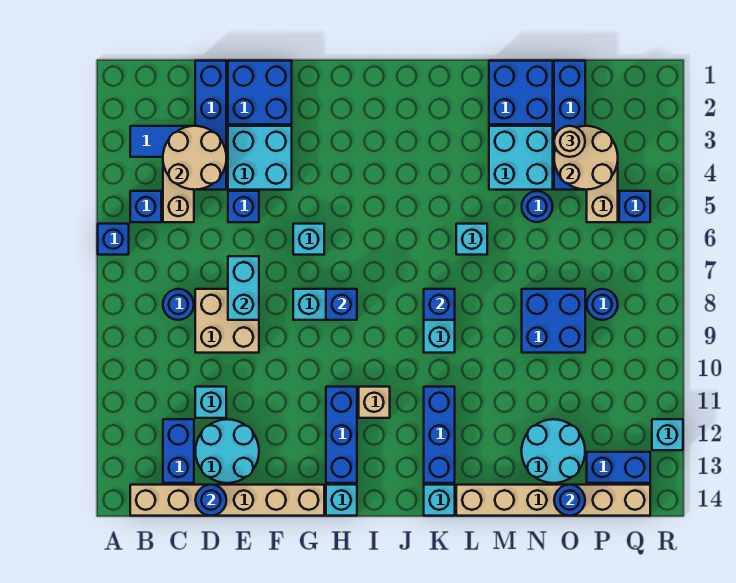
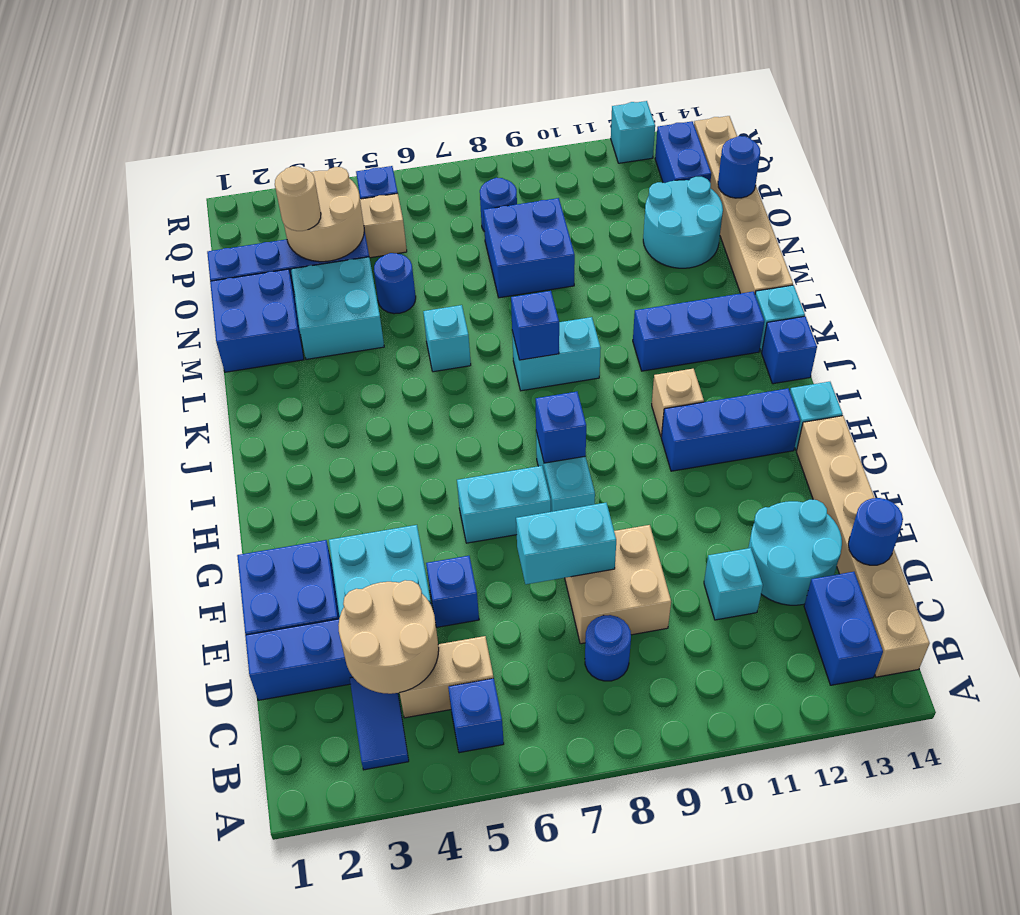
blue 1x1 brick [98,224,129,255] -> blue 1x1 brick moved to [762,316,817,384]
blue 1x2 brick [163,419,194,483] -> blue 1x2 brick turned to [804,572,883,685]
cyan 1x1 brick [293,224,324,255] -> cyan 1x2 brick [457,466,551,543]

